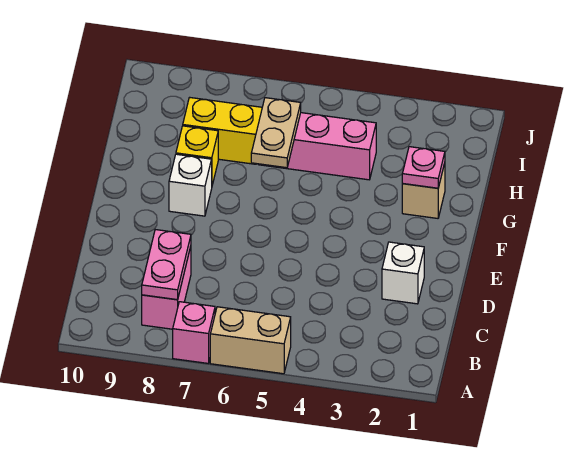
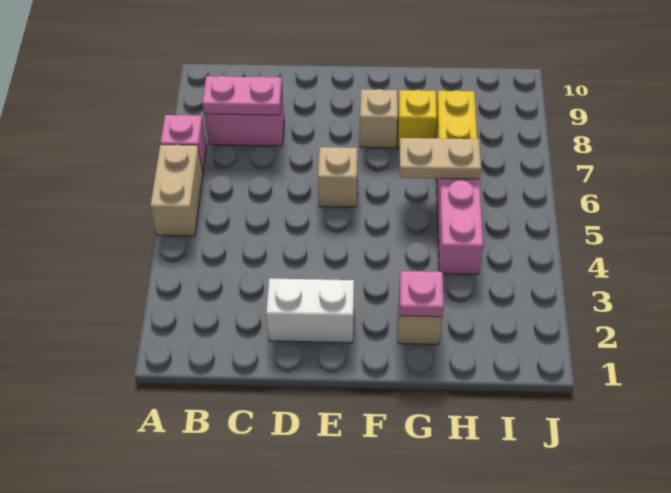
white 1x1 brick [382,242,424,304] -> white 1x2 brick [266,278,354,343]
none -> tan 1x1 brick [318,147,357,207]
white 1x1 brick [169,154,212,216] -> tan 1x1 brick [360,89,398,148]

